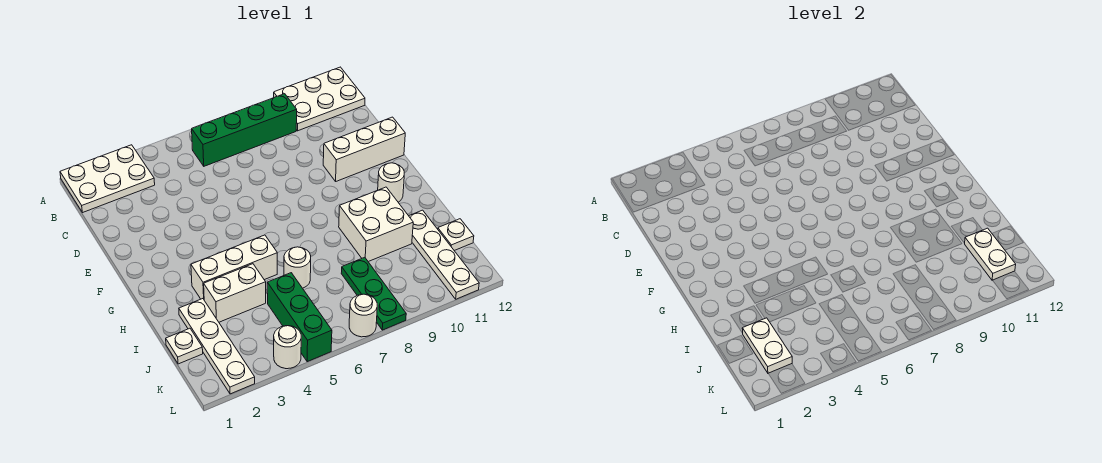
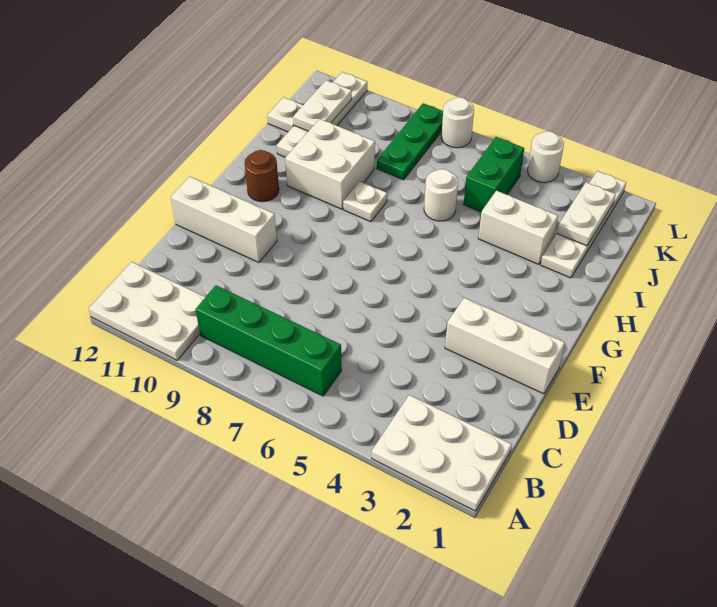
white 1x1 round brick [378,163,404,202] -> brown 1x1 round brick [245,150,279,202]
white 1x3 brick [191,235,277,299] -> white 1x3 brick moved to [445,298,565,394]
white 1x1 plate [166,328,203,364] -> white 1x1 plate moved to [343,181,387,222]
green 1x3 brick [267,273,332,362] -> green 1x2 brick [464,137,524,212]

